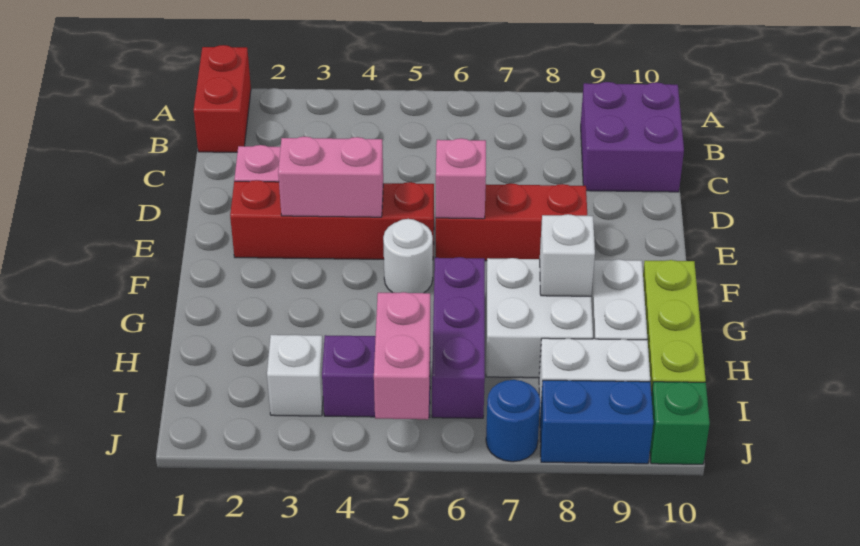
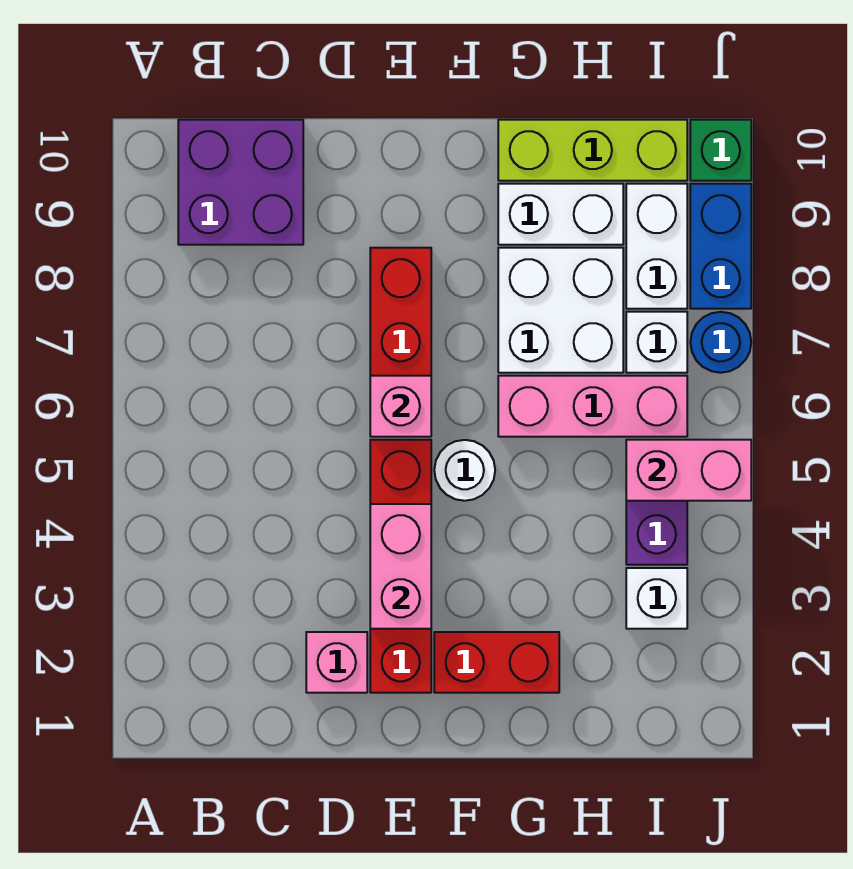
red 1x2 brick [194,45,251,152] -> red 1x2 brick moved to [434,632,559,693]
purple 1x3 brick [432,257,485,418] -> pink 1x3 brick [498,376,687,437]
white 1x1 brick [540,214,595,296] -> white 1x1 brick moved to [626,312,687,373]

